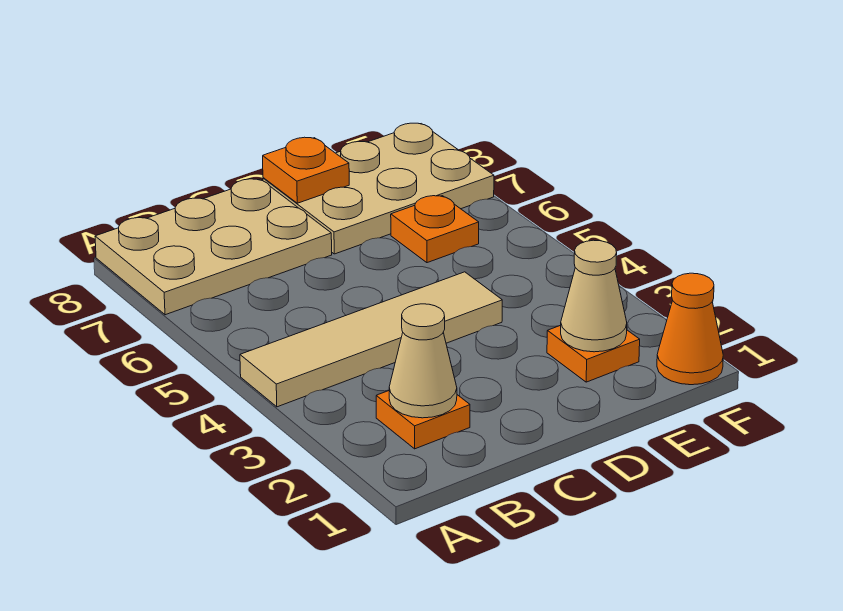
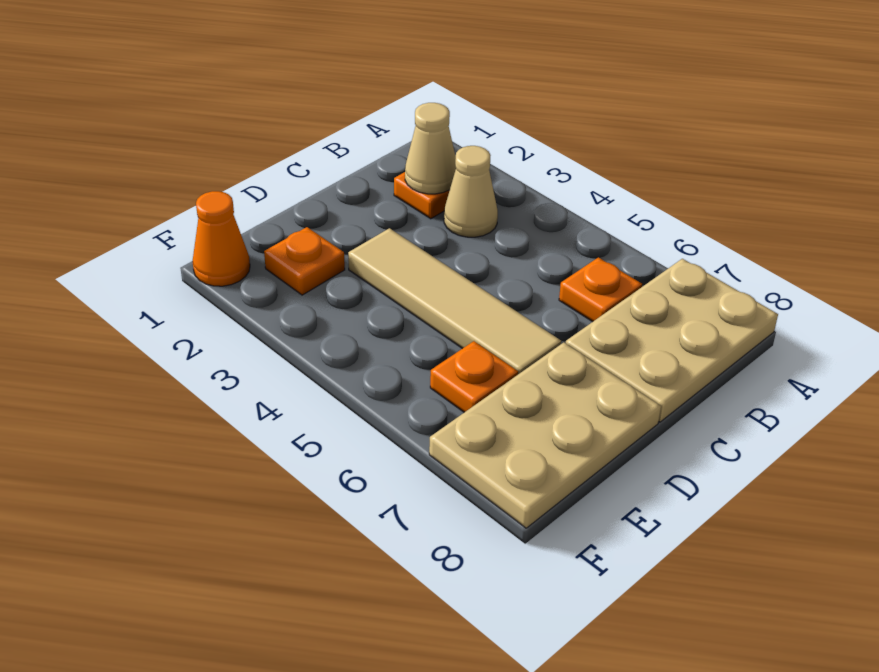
tan 1x4 tile [240,272,502,407] -> tan 1x4 tile turned to [348,228,561,374]
orange 1x1 plate [263,137,349,203] -> orange 1x1 plate moved to [559,257,642,322]
tan 1x1 cone [561,240,627,352] -> tan 1x1 cone moved to [444,146,498,237]

